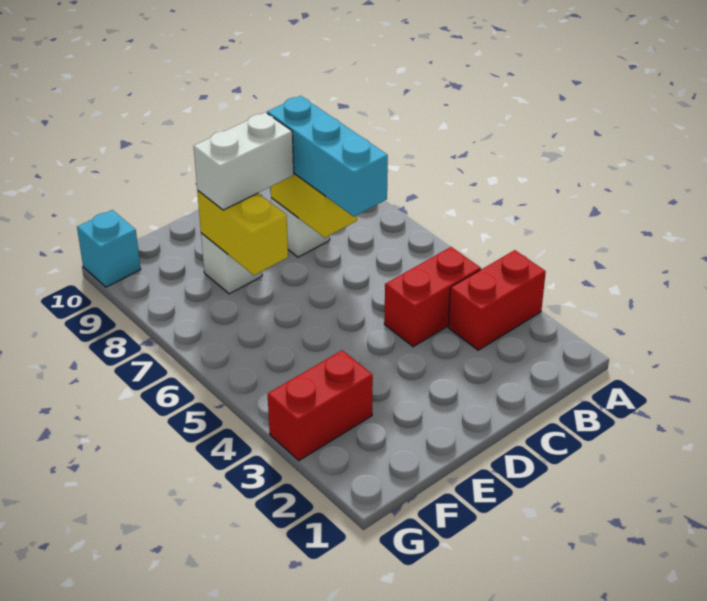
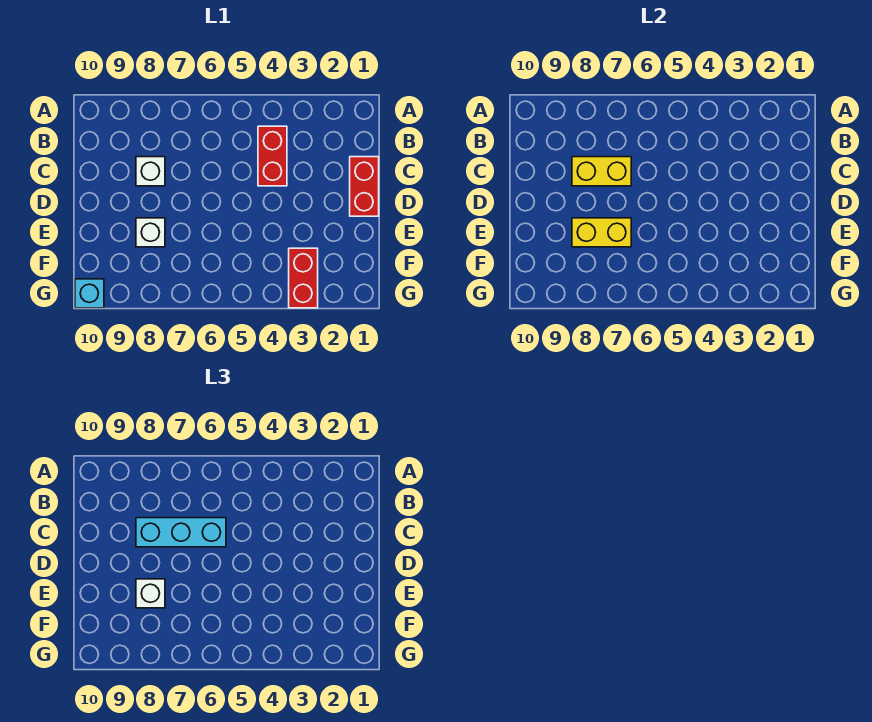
red 1x2 brick [448,250,546,350] -> red 1x2 brick moved to [350,157,379,216]
white 1x2 brick [194,112,294,210] -> white 1x1 brick [136,579,165,608]

